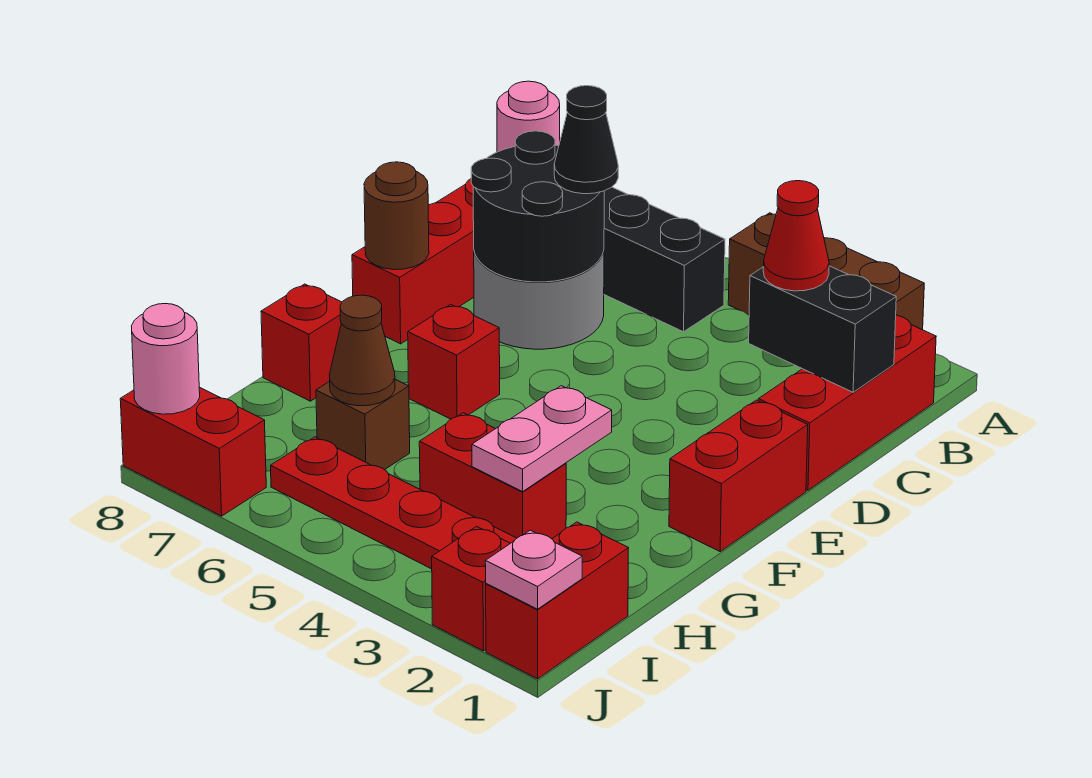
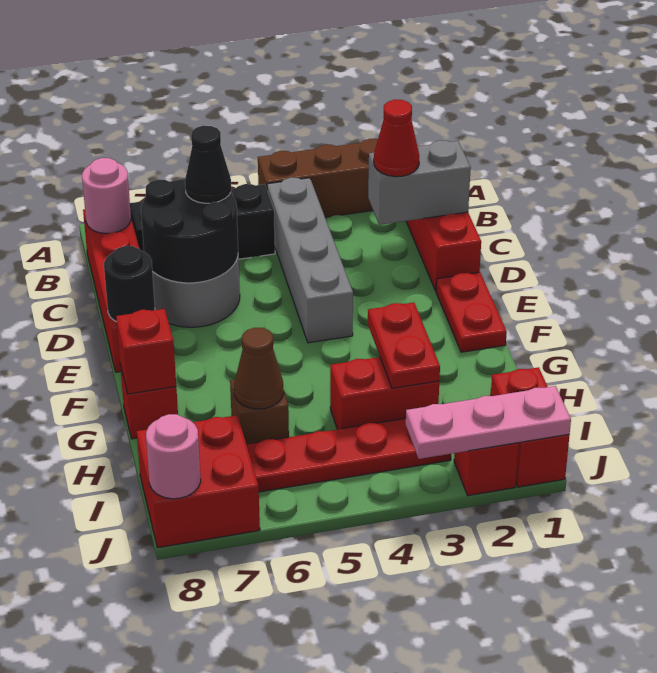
none -> grey 1x4 brick [267,178,353,343]
black 1x2 brick [749,266,896,392] -> grey 1x2 brick [368,140,471,225]
red 1x2 brick [669,400,808,551] -> red 1x2 plate [436,272,507,352]
brown 1x1 round brick [364,162,429,270] -> black 1x1 round brick [104,246,155,321]
red 1x1 brick [408,304,500,419] -> red 1x1 brick moved to [116,309,176,394]
pink 1x2 plate [472,386,612,492] -> red 1x2 plate [368,302,440,388]
pink 1x1 plate [485,530,582,609] -> pink 1x3 plate [406,386,571,459]
red 1x2 brick [120,387,266,516] -> red 2x2 brick [137,415,260,548]

